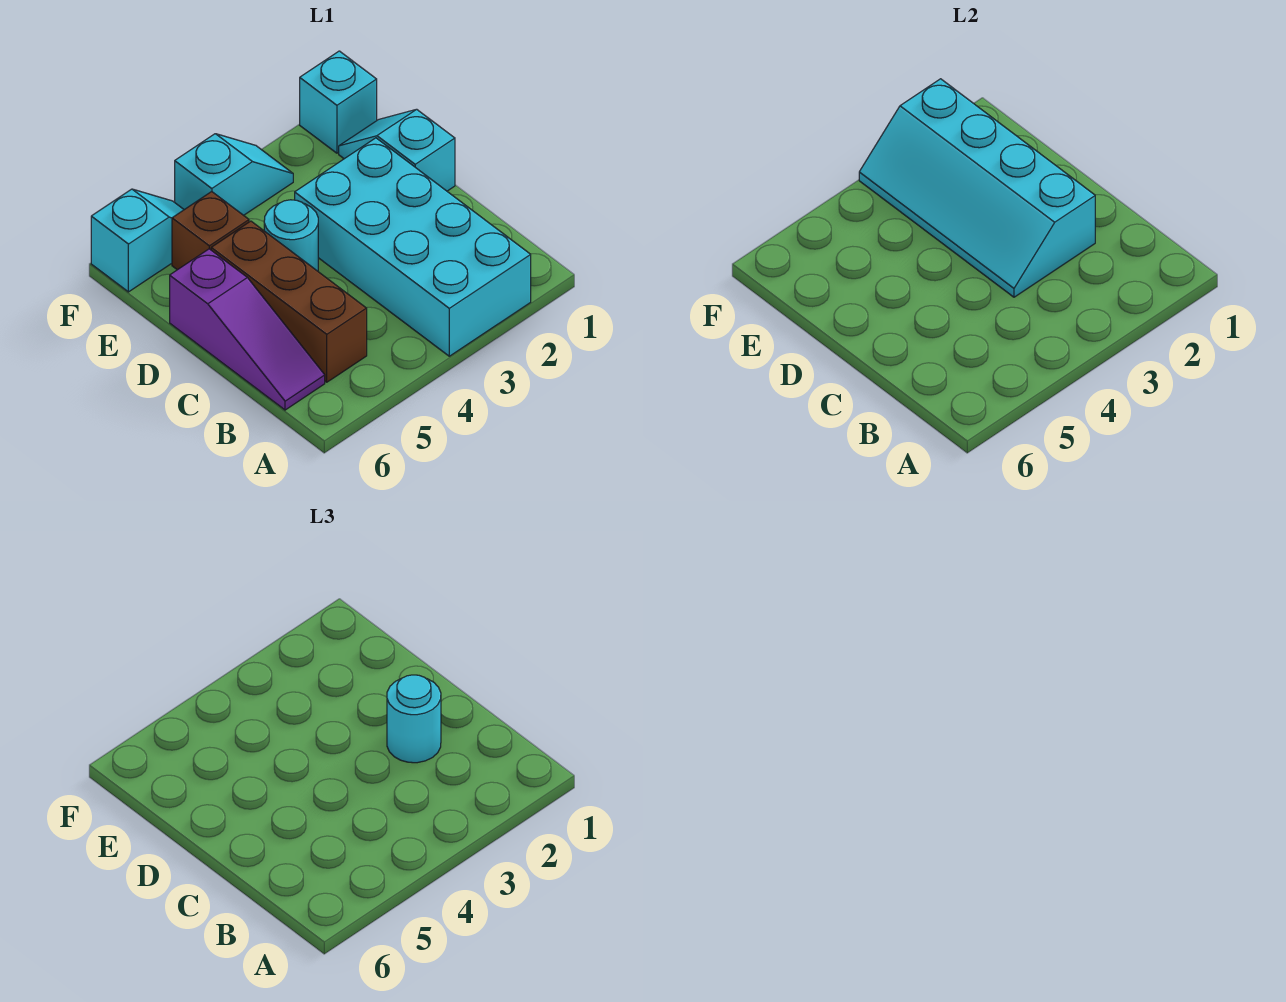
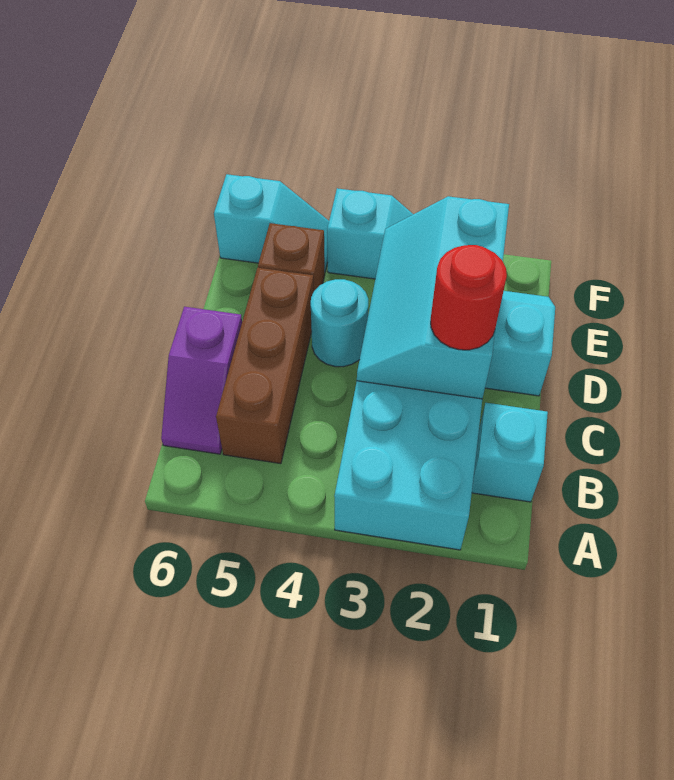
purple 1x3 slope [170,249,325,410] -> purple 1x2 slope [161,307,242,454]
cyan 2x4 slope [859,79,1095,297] -> cyan 2x3 slope [357,196,509,399]
cyan 1x1 round brick [387,675,441,763] -> red 1x1 round brick [431,245,507,350]
cyan 1x1 brick [300,51,377,153] -> cyan 1x1 brick moved to [472,403,548,502]

